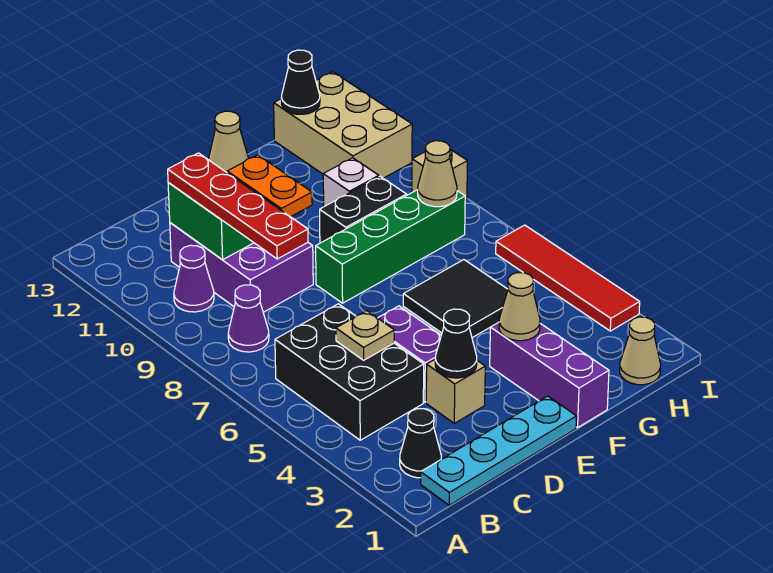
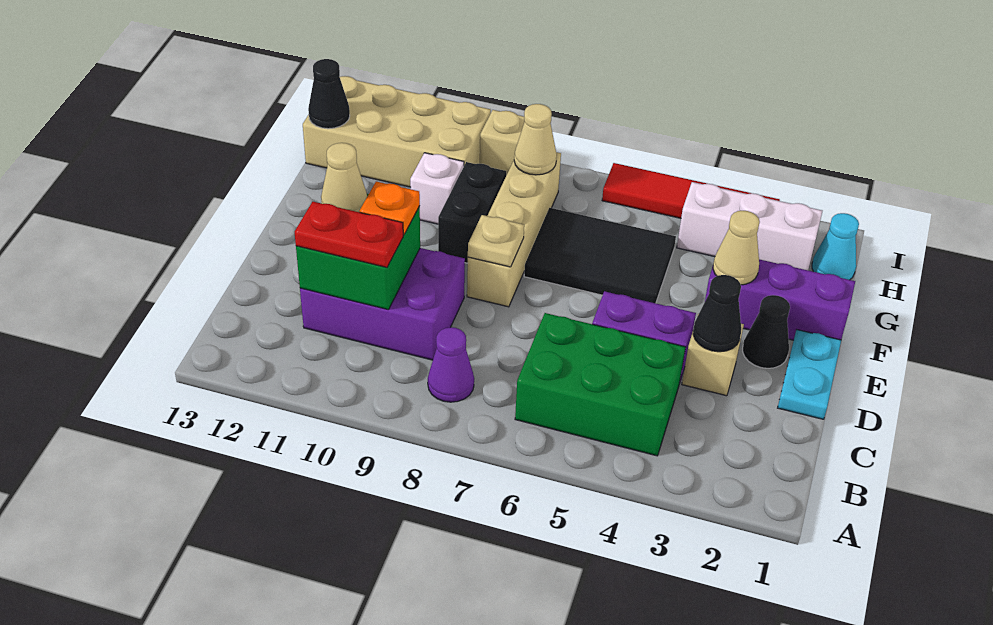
cyan 1x4 plate [421,396,577,505] -> cyan 1x2 plate [778,330,841,419]
black 1x1 cone [400,409,441,478] -> black 1x1 cone moved to [743,295,790,368]
black 2x3 brick [275,304,424,440] -> green 2x3 brick [515,313,686,456]
purple 1x1 cone [174,245,214,312] -> none
tan 1x1 plate [336,311,394,360] -> tan 1x1 plate moved to [468,215,524,267]
red 1x4 plate [168,153,308,259] -> red 1x2 plate [295,202,403,267]
orange 1x2 plate [227,155,312,217] -> orange 1x1 plate [359,182,420,235]
green 1x4 brick [316,190,465,303] -> tan 1x4 brick [467,152,561,307]
black 2x2 tile [403,260,508,338] -> black 2x3 tile [524,208,676,303]
tan 1x1 cone [620,317,661,385] -> cyan 1x1 cone [812,213,859,280]
none -> white 1x3 brick [677,182,822,270]
tan 2x3 brick [274,72,412,178] -> tan 2x4 brick [303,76,491,187]

